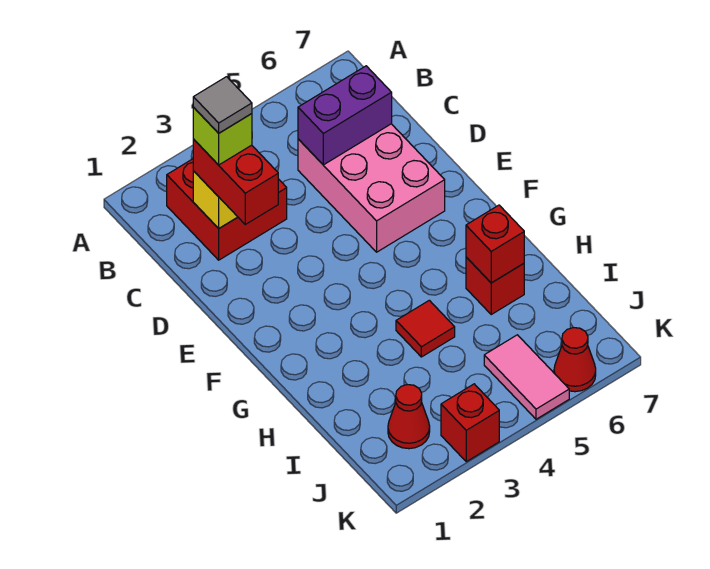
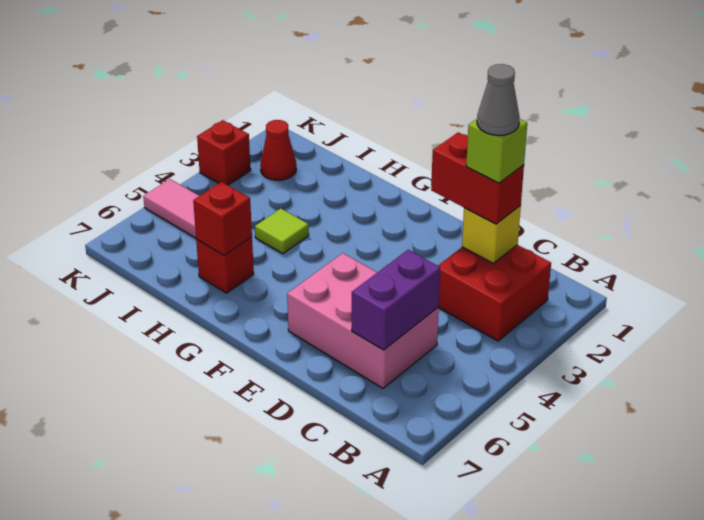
grey 1x1 tile [193,77,252,133] -> grey 1x1 cone [477,64,520,135]
red 1x1 tile [396,300,455,357] -> lime 1x1 tile [255,209,309,254]
red 1x1 cone [554,328,596,392] -> none

